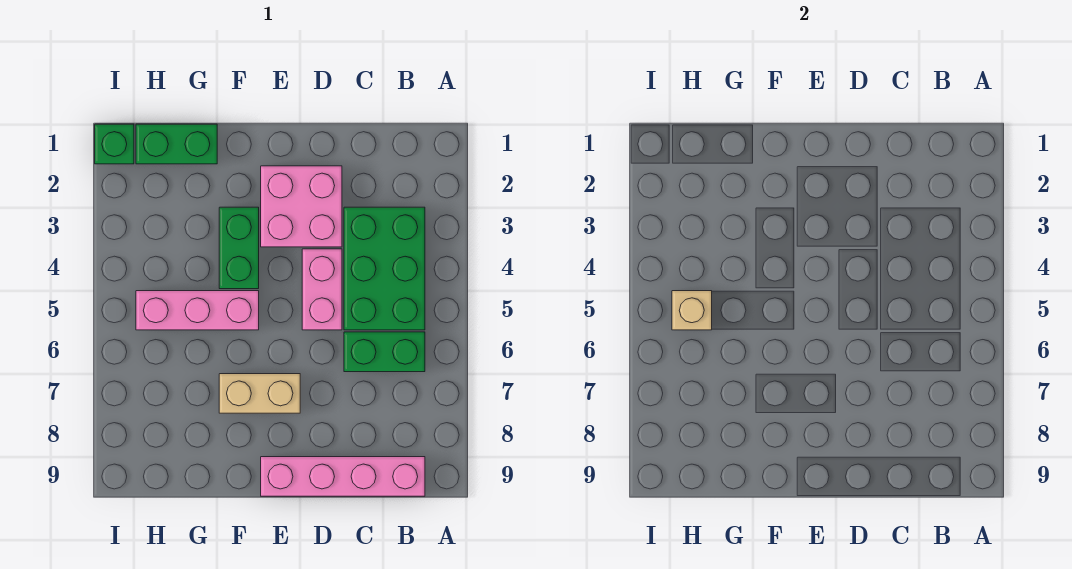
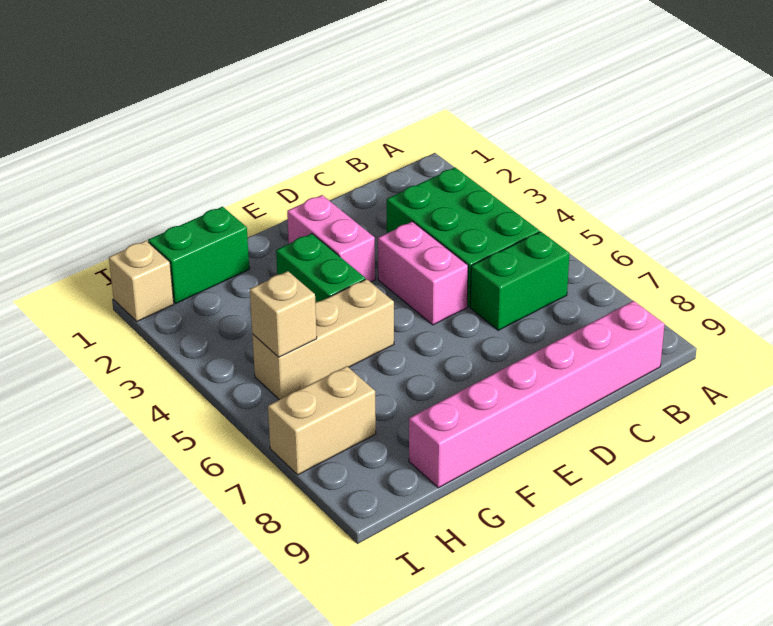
pink 1x4 brick [261,457,425,496] -> pink 1x6 brick [409,301,665,488]
pink 2x2 brick [261,166,342,247] -> pink 1x2 brick [287,195,375,282]
tan 1x2 brick [219,374,300,413] -> tan 1x2 brick moved to [268,366,376,475]
pink 1x3 brick [136,291,259,330] -> tan 1x3 brick [252,279,394,400]
green 1x1 brick [95,124,134,164] -> tan 1x1 brick [109,241,174,321]

